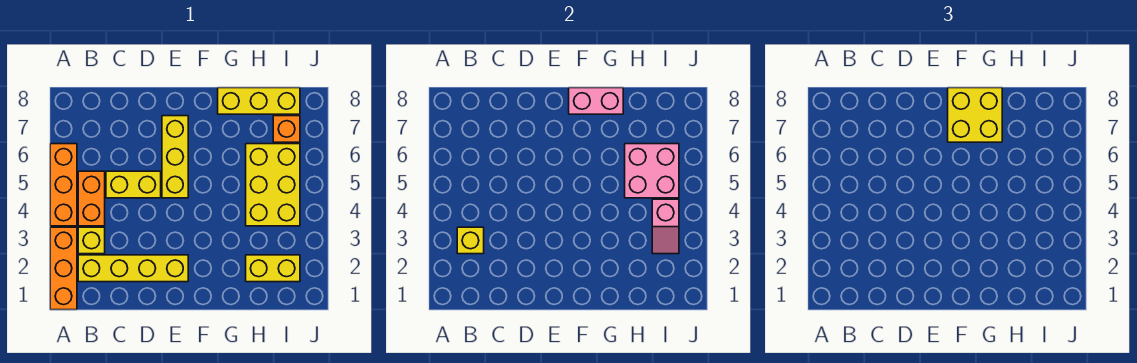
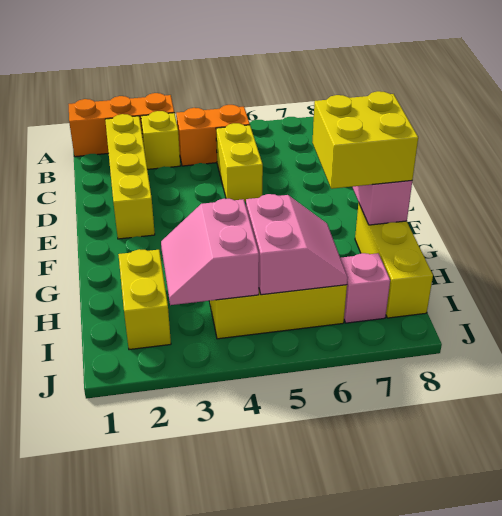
orange 1x3 brick [50,144,77,226] -> none
yellow 1x1 brick [457,227,484,254] -> none
yellow 1x3 brick [162,116,188,198] -> none
pink 2x2 brick [625,144,679,198] -> pink 2x2 slope [246,194,348,295]
pink 1x2 slope [652,199,679,254] -> pink 2x2 slope [161,199,259,305]
orange 1x1 brick [273,116,300,142] -> pink 1x1 brick [340,253,390,323]

